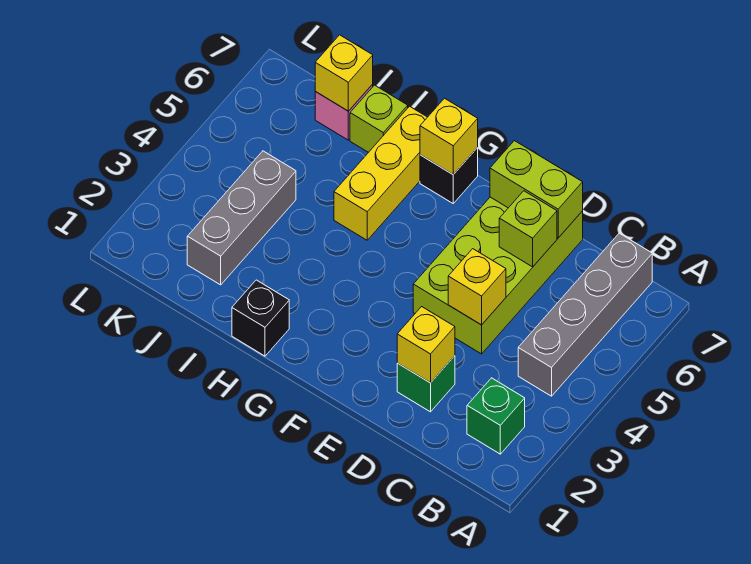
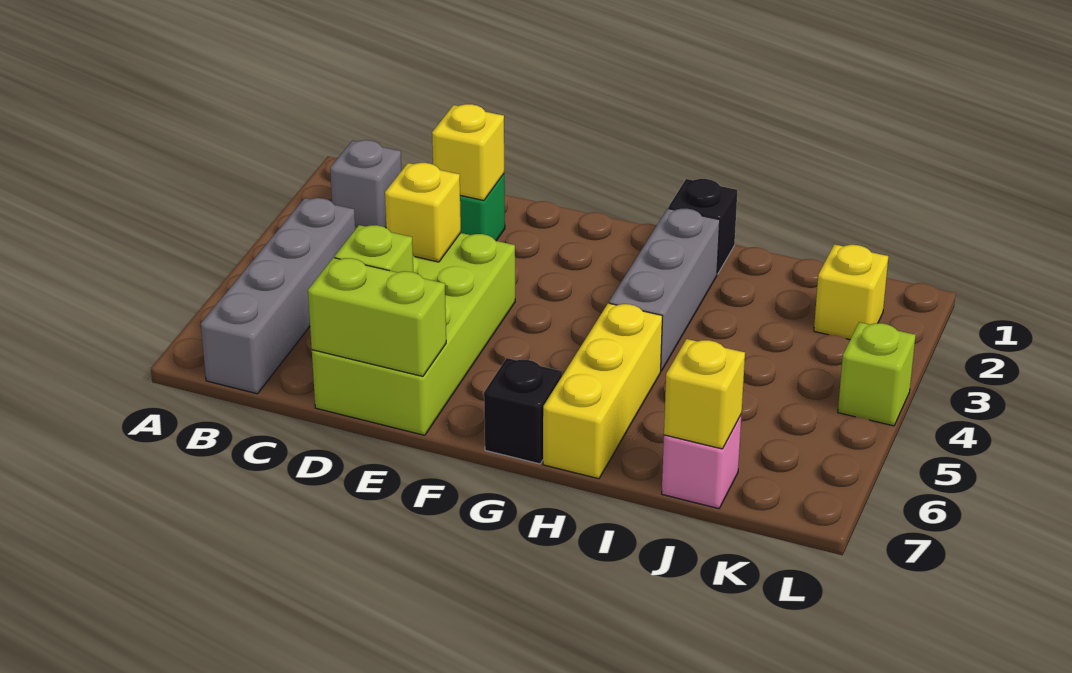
green 1x1 brick [467,378,525,454] -> grey 1x1 brick [330,140,401,228]
yellow 1x1 brick [420,98,478,175] -> yellow 1x1 brick moved to [814,244,888,339]
lime 1x1 brick [350,85,408,153] -> lime 1x1 brick moved to [838,322,916,426]
grey 1x3 brick [187,151,296,285] -> grey 1x3 brick moved to [609,209,720,371]

